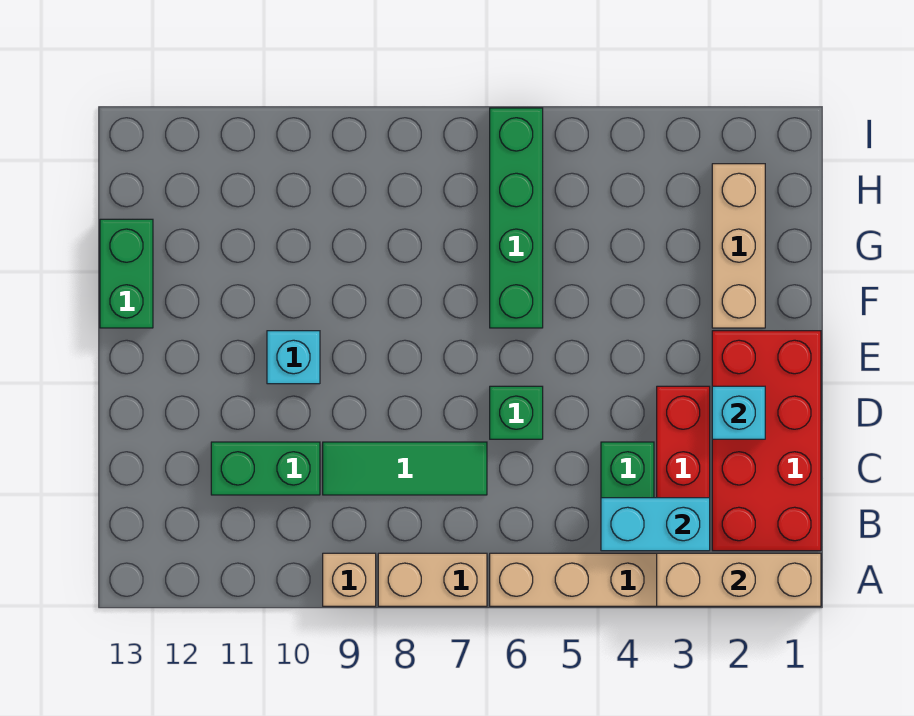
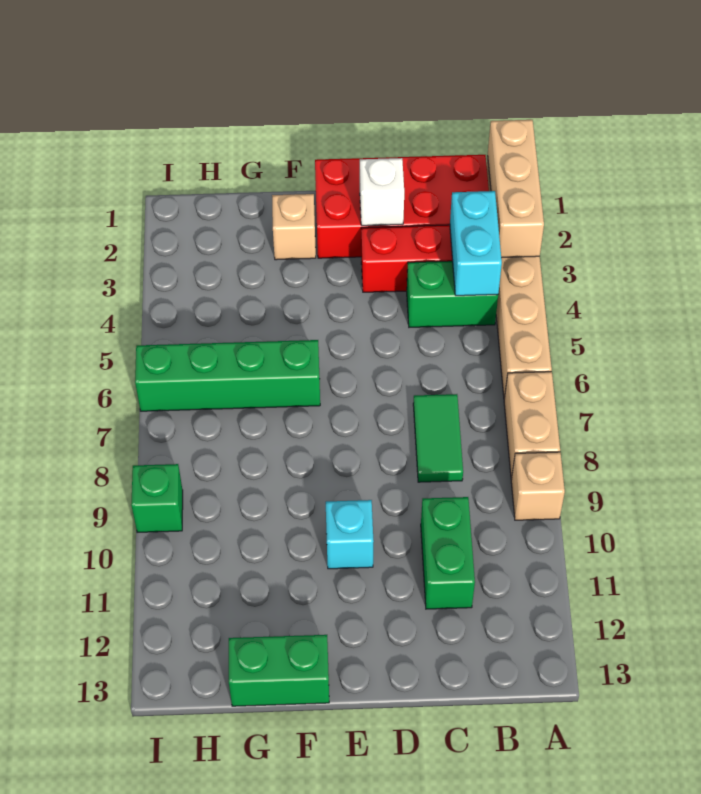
green 1x3 tile [323,442,487,495] -> green 1x2 tile [413,394,463,482]
cyan 1x1 brick [712,386,765,439] -> white 1x1 brick [360,158,404,226]
green 1x1 brick [490,386,543,439] -> green 1x1 brick moved to [131,464,183,532]
tan 1x3 brick [712,164,765,328] -> tan 1x1 brick [272,194,316,260]

